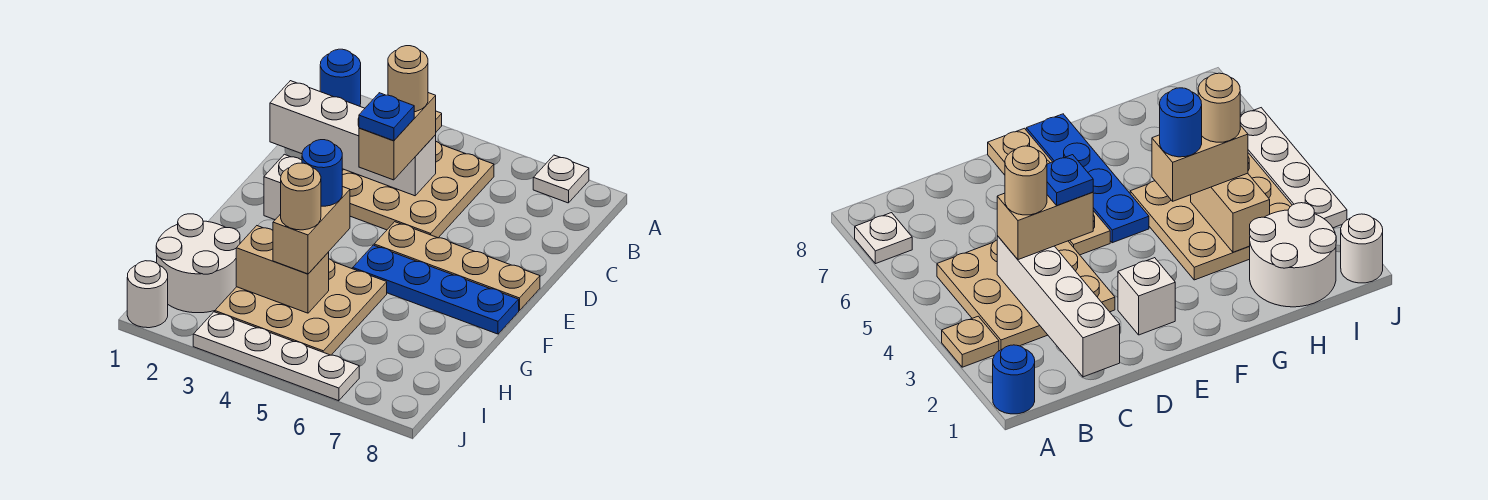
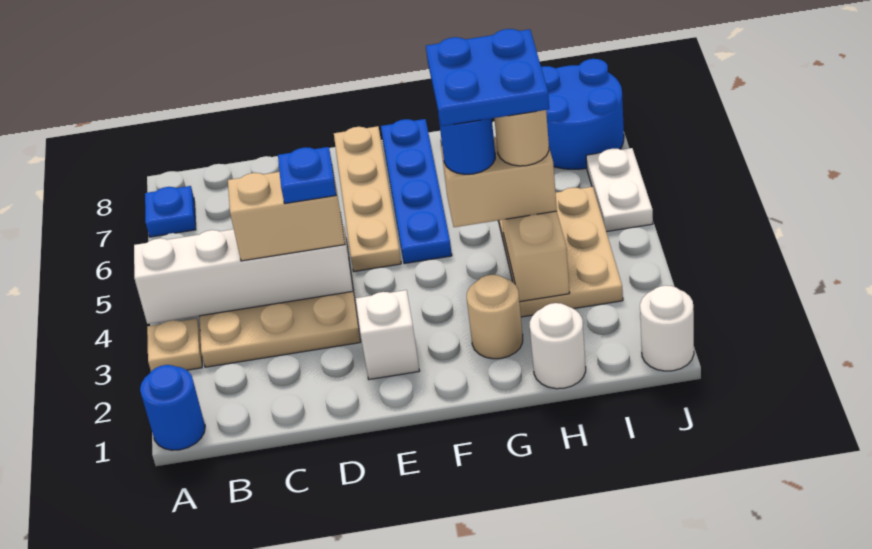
white 1x1 plate [533,155,589,203] -> blue 1x1 plate [145,186,196,237]
white 1x4 brick [270,81,436,196] -> white 1x4 brick turned to [134,224,353,324]
tan 1x1 round brick [388,46,428,112] -> tan 1x1 round brick moved to [467,275,523,359]
tan 3x3 plate [215,259,387,355] -> tan 2x3 plate [498,187,623,317]
none -> blue 2x2 plate [426,29,549,126]
white 2x2 round brick [156,214,240,313] -> white 1x1 round brick [530,303,586,389]
none -> blue 2x2 round brick [541,59,624,169]
white 1x4 plate [193,312,359,401] -> white 1x2 plate [586,148,653,232]

